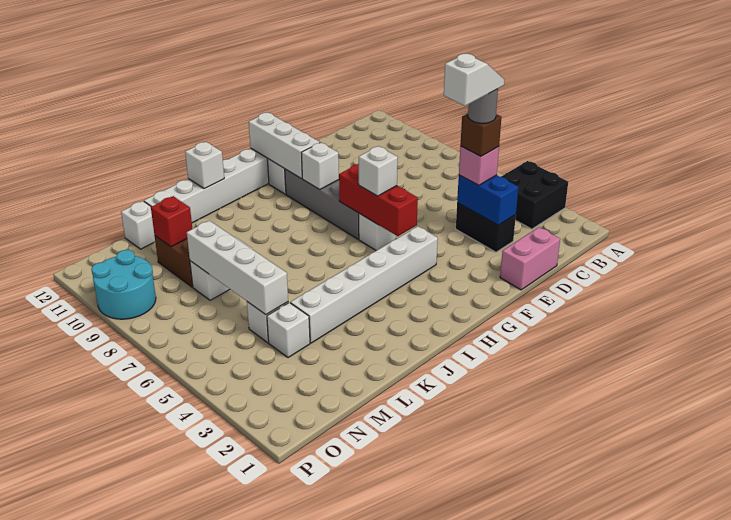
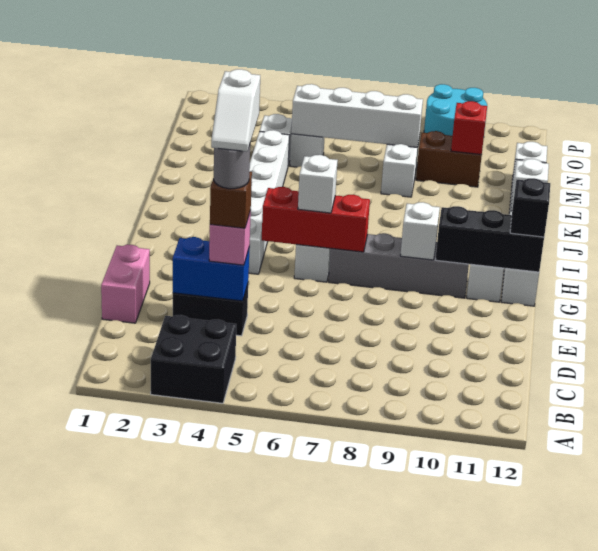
white 1x3 brick [249,113,320,179] -> black 1x3 brick [435,206,544,272]
none -> black 1x1 brick [510,178,550,237]

